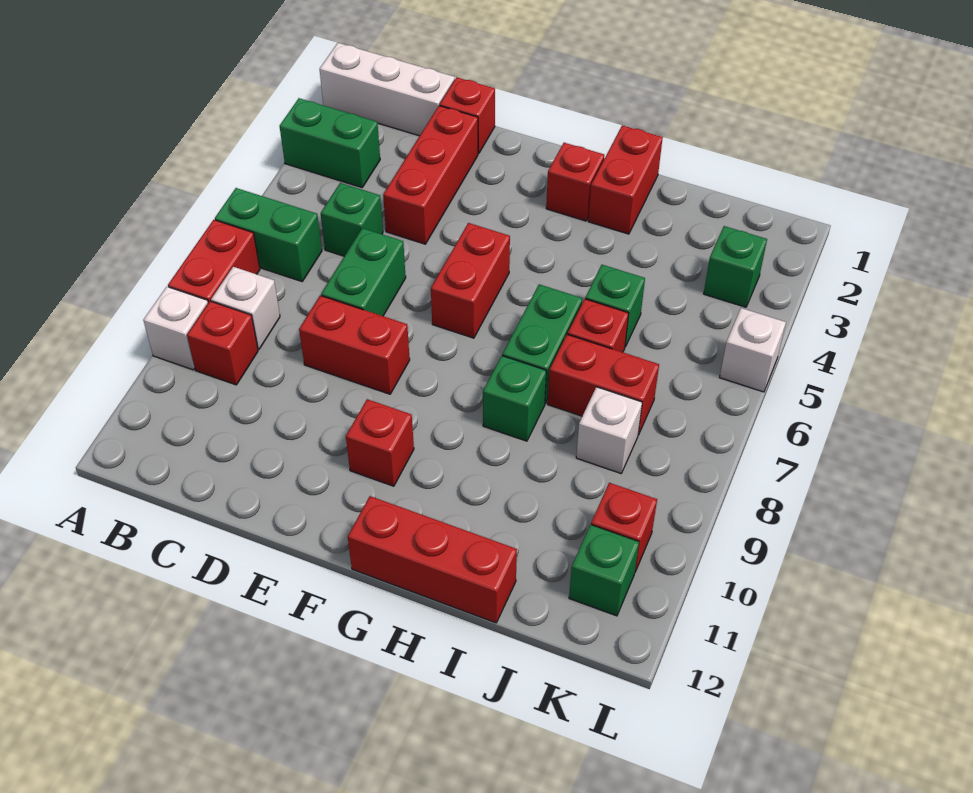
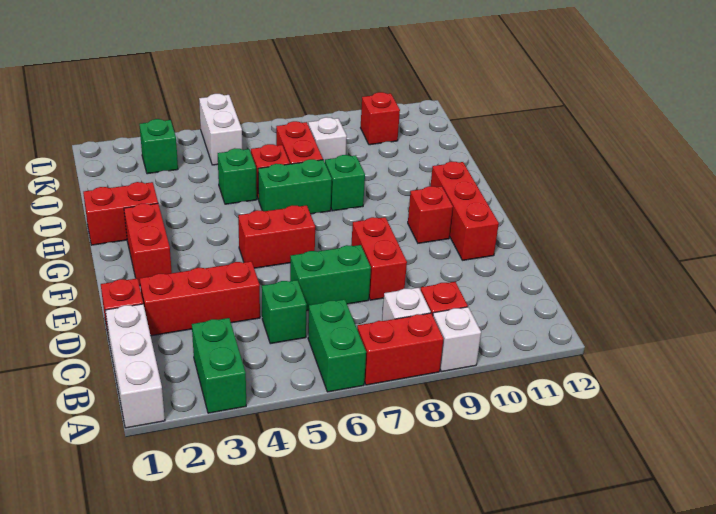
red 1x1 brick [546,143,604,221] -> red 1x2 brick [124,204,172,286]
red 1x3 brick [348,496,517,623] -> red 1x3 brick moved to [431,162,499,260]
green 1x1 brick [569,525,639,616] -> none
white 1x1 brick [720,308,786,392] -> white 1x2 brick [199,94,242,165]

